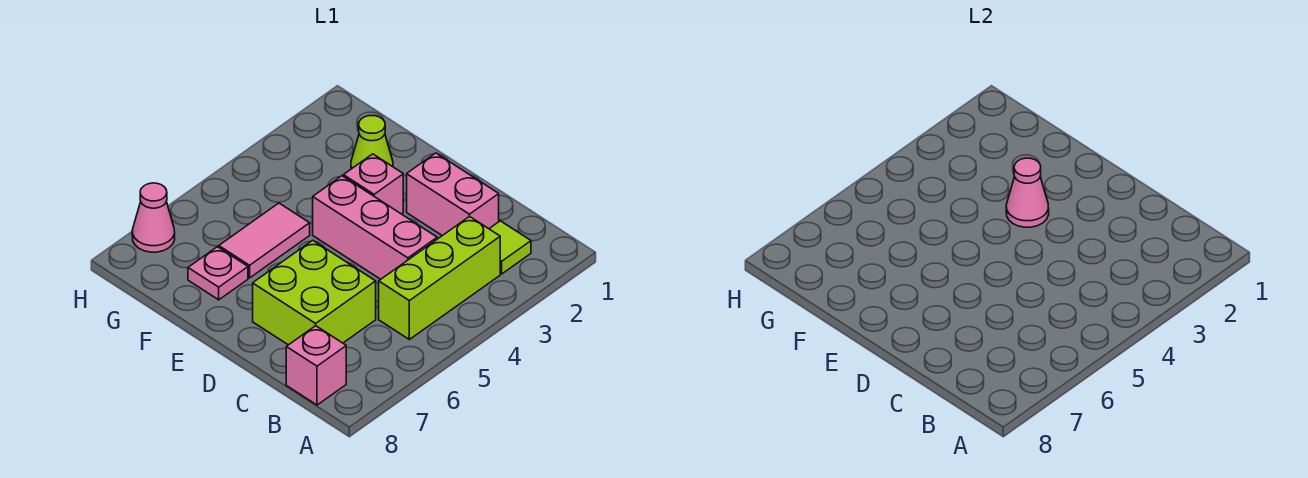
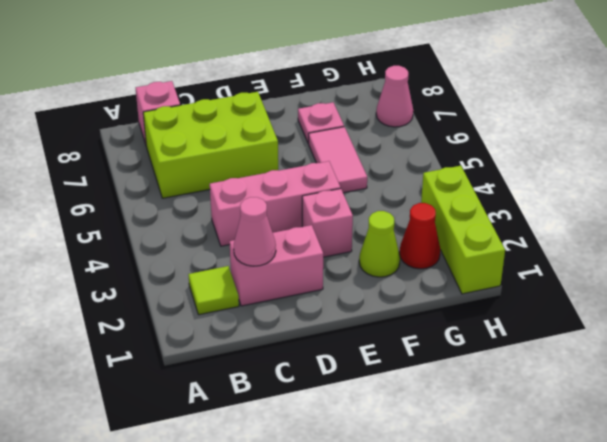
lime 1x3 brick [379,216,500,339] -> lime 1x3 brick moved to [421,166,505,294]
lime 2x2 brick [253,240,376,345] -> lime 2x3 brick [143,92,278,198]
pink 1x1 cone [1006,158,1049,227] -> pink 1x1 cone moved to [234,197,276,266]
none -> red 1x1 cone [400,203,440,269]

